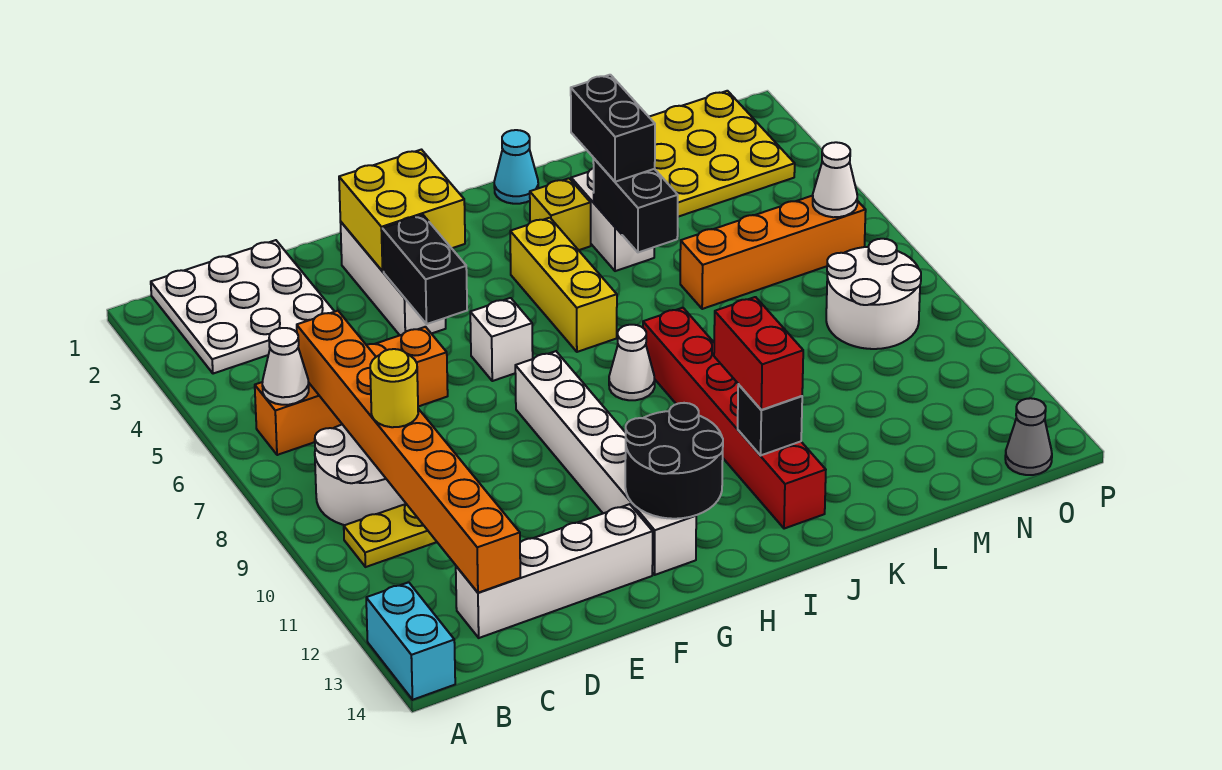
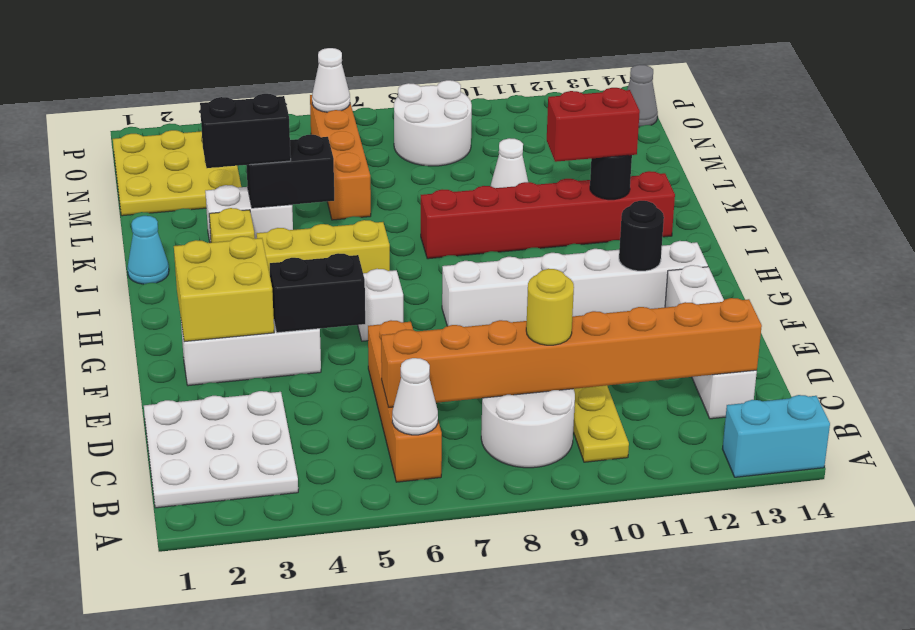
black 2x2 round brick [625,403,723,519] -> black 1x1 round brick [619,201,664,271]
white 1x1 cone [609,325,655,400] -> white 1x1 cone moved to [491,138,528,188]
black 1x1 brick [738,384,802,456] -> black 1x1 round brick [590,155,632,200]

